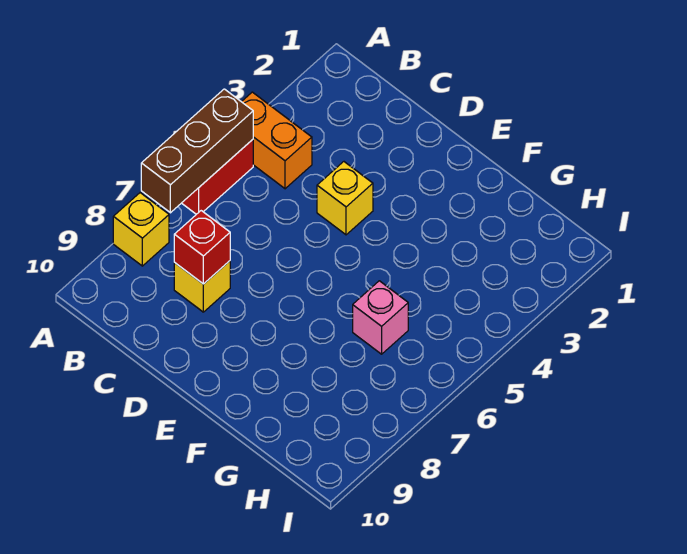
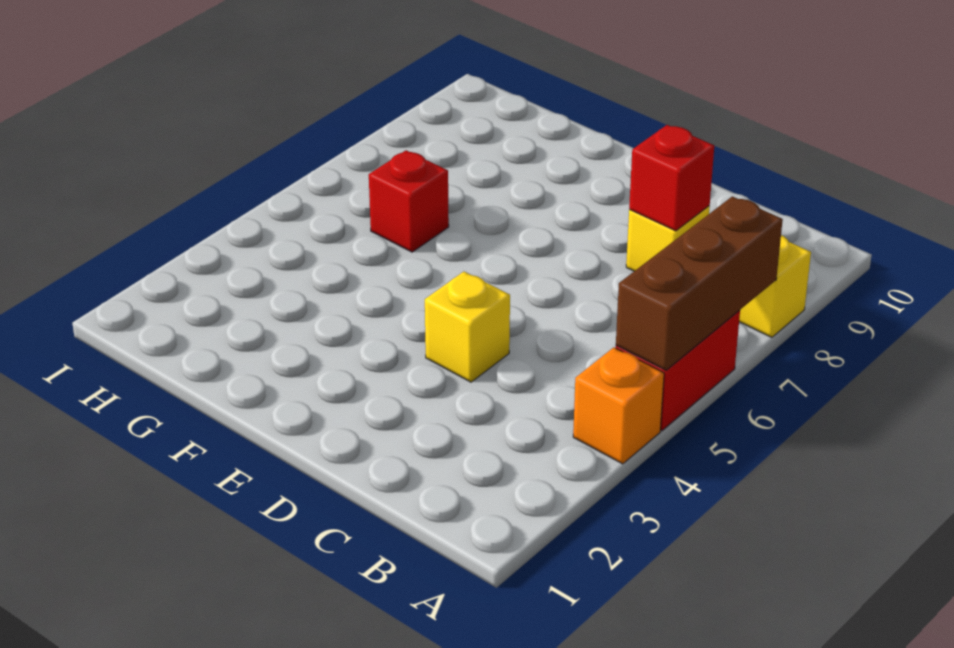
orange 1x2 brick [242,92,312,189] -> orange 1x1 brick [573,347,664,464]
pink 1x1 brick [353,281,408,354] -> red 1x1 brick [369,150,449,252]

